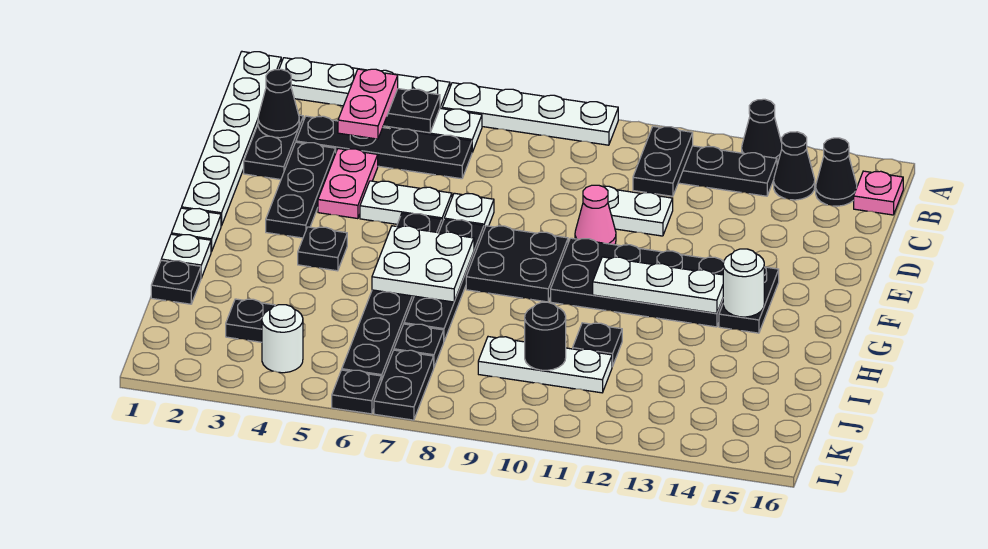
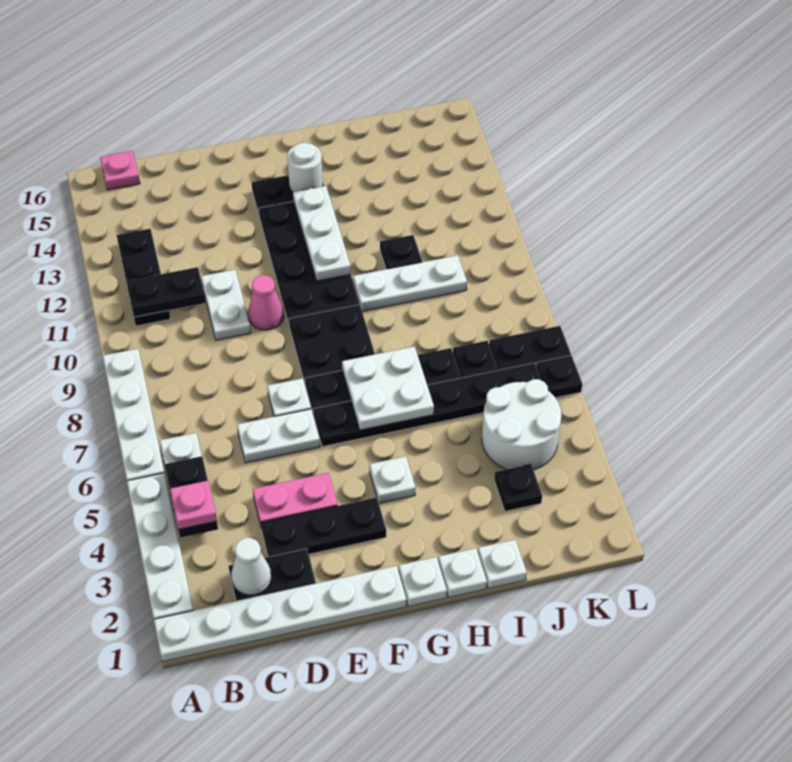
black 1x1 cone [742,99,782,163] -> none
pink 1x2 plate [338,69,398,139] -> pink 1x1 plate [170,481,217,529]
black 1x1 cone [774,132,815,200] -> none
black 1x1 cone [816,138,857,206] -> none
black 1x1 cone [258,69,299,138] -> white 1x1 cone [231,538,271,595]
black 1x4 plate [296,116,472,179] -> none
white 1x2 plate [360,181,452,224] -> white 1x2 plate turned to [237,409,320,463]
black 1x1 plate [298,227,347,271] -> white 1x1 plate [369,456,416,503]
black 1x1 plate [151,260,201,304] -> white 1x1 plate [478,540,527,589]
white 1x3 plate [478,337,612,393] -> white 1x3 plate turned to [353,255,467,311]
black 1x1 round brick [525,302,566,370] -> none
white 1x1 round brick [262,305,303,373] -> white 2x2 round brick [482,379,561,470]

